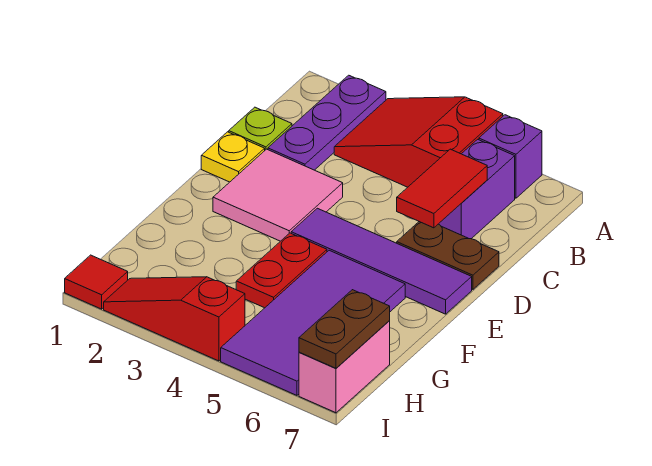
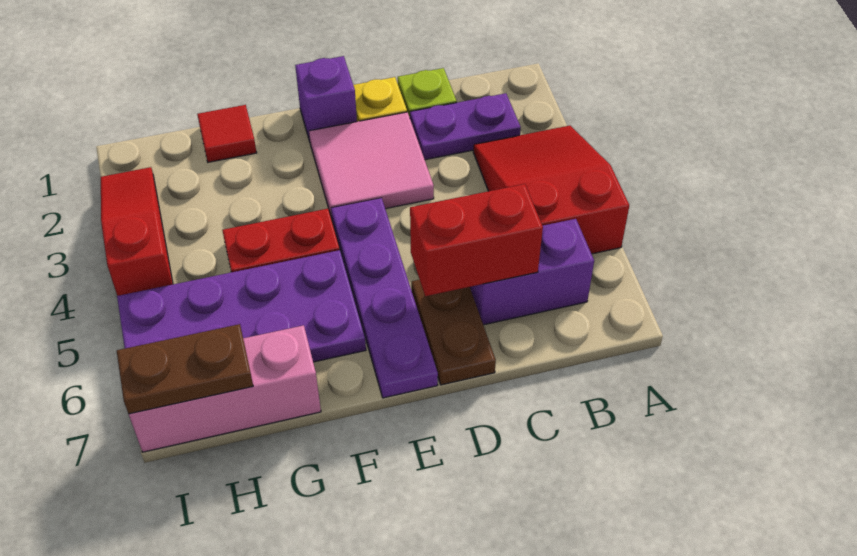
purple 1x3 plate [268,75,386,170] -> purple 1x2 plate [410,93,521,160]
purple 1x1 brick [479,115,542,198] -> purple 1x1 brick moved to [295,56,357,141]
red 1x2 tile [397,149,487,228] -> red 1x2 brick [410,184,543,296]
purple 1x4 tile [291,208,472,314] -> purple 1x4 plate [331,198,438,398]
purple 2x4 tile [221,250,405,395] -> purple 2x4 plate [117,250,366,362]
pink 1x2 brick [299,321,390,413] -> pink 1x3 brick [129,325,321,452]
red 1x1 tile [65,255,128,309] -> red 1x1 tile moved to [197,105,257,162]

